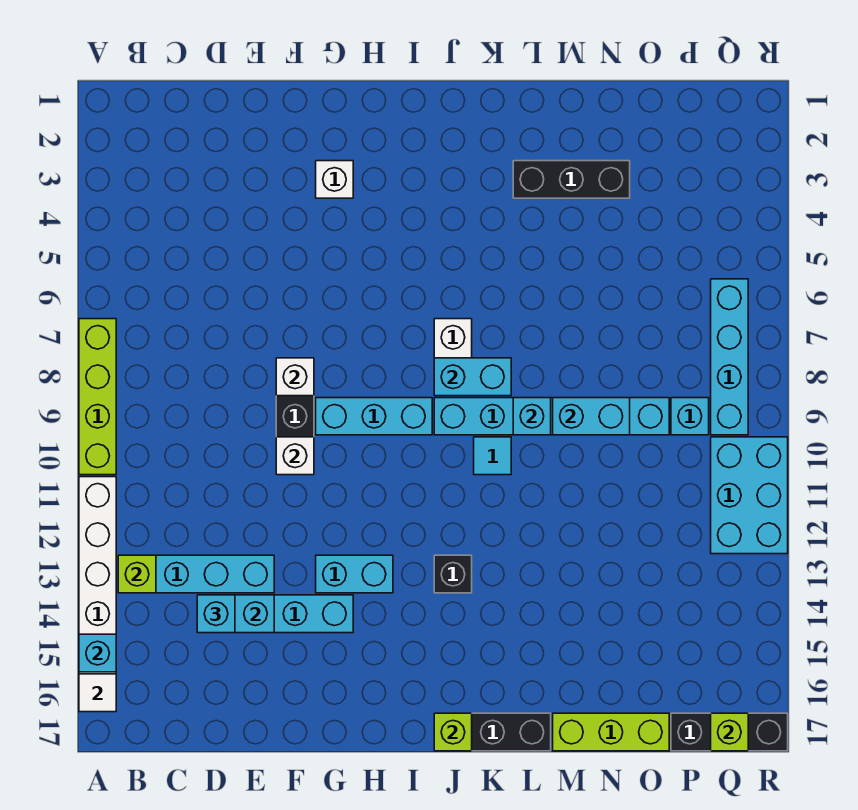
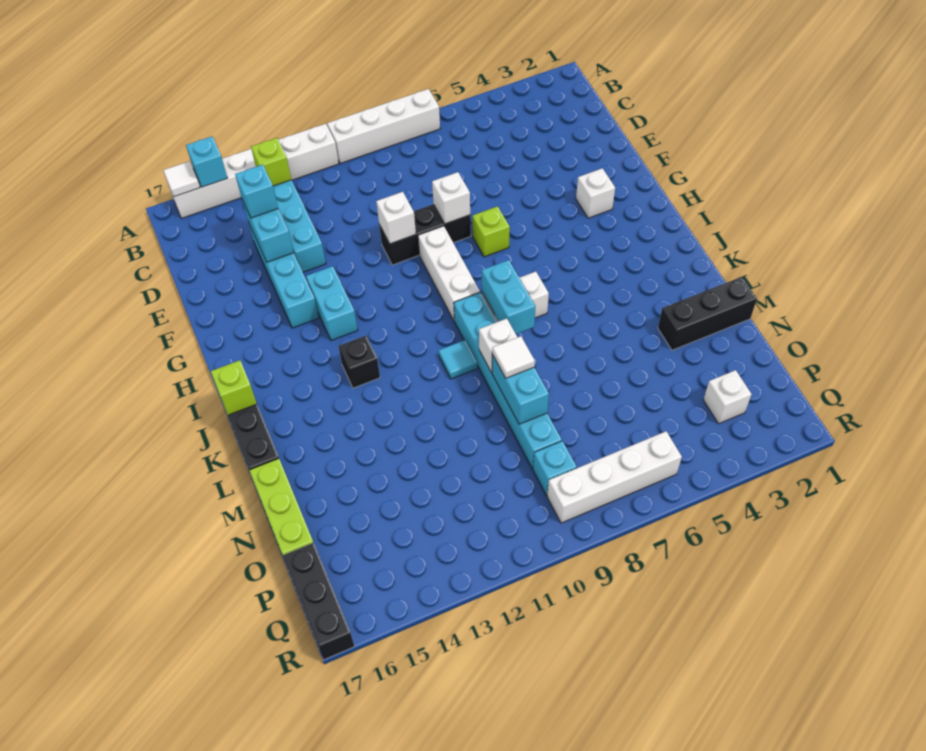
lime 1x4 brick [79,319,116,475] -> white 1x4 brick [327,89,440,164]
cyan 1x3 brick [316,398,432,435] -> white 1x3 brick [418,226,480,321]
black 1x3 brick [513,161,630,198] -> black 1x3 brick turned to [658,277,757,350]
cyan 1x1 brick [513,398,551,435] -> white 1x1 brick [479,319,517,373]
none -> white 1x1 tile [492,336,535,378]
none -> white 1x1 brick [703,370,751,424]
cyan 1x4 brick [711,279,748,435] -> white 1x4 brick [547,431,682,523]
cyan 2x3 brick [711,437,788,554] -> none
lime 1x1 brick [711,713,748,751] -> lime 1x1 brick moved to [472,206,510,257]

